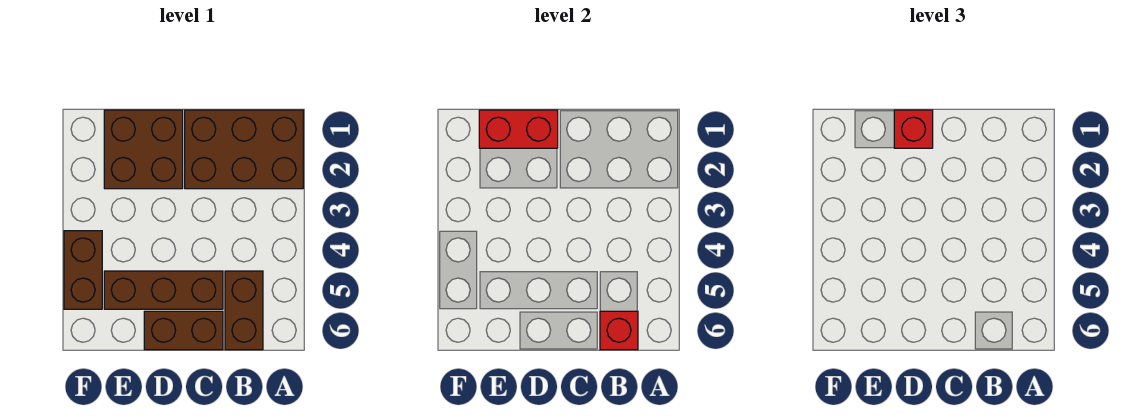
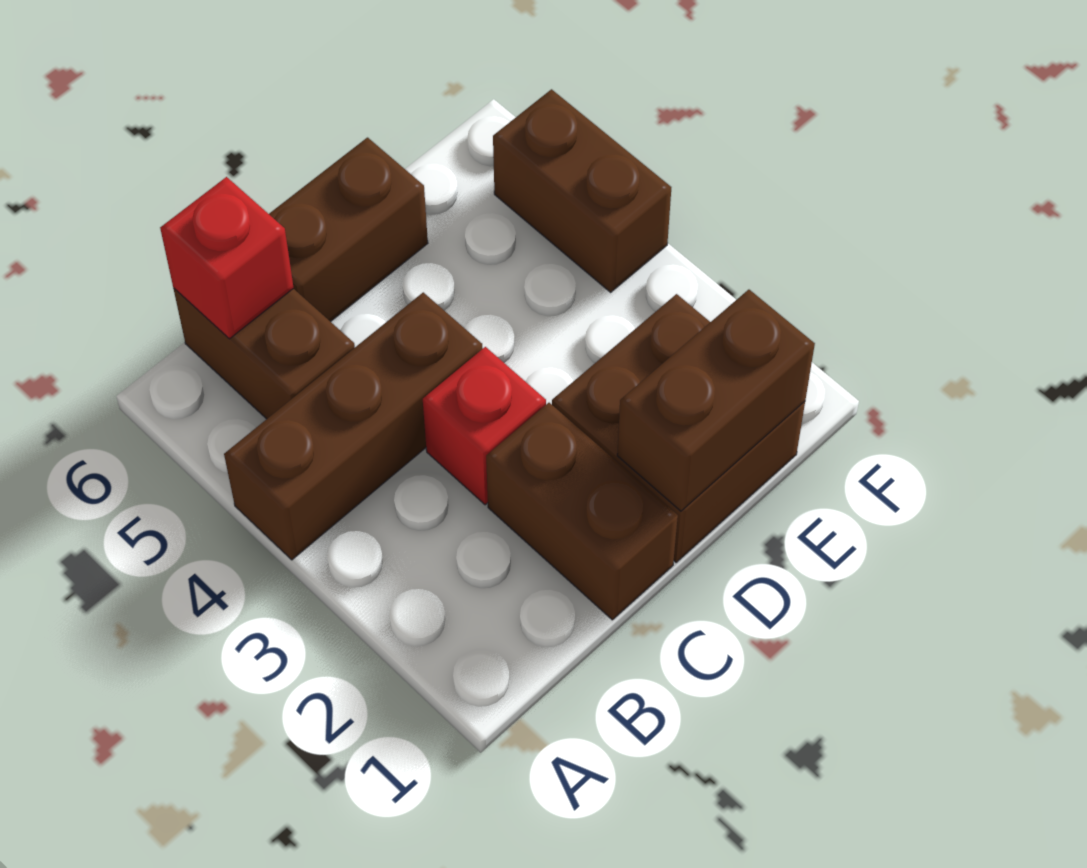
brown 2x3 brick [185,110,303,189] -> brown 1x2 brick [486,403,678,620]
brown 1x3 brick [104,271,223,309] -> brown 1x3 brick moved to [224,292,483,560]
red 1x2 brick [479,110,558,148] -> brown 1x2 brick [617,290,815,511]
red 1x1 brick [894,110,933,148] -> red 1x1 brick moved to [423,347,546,505]

